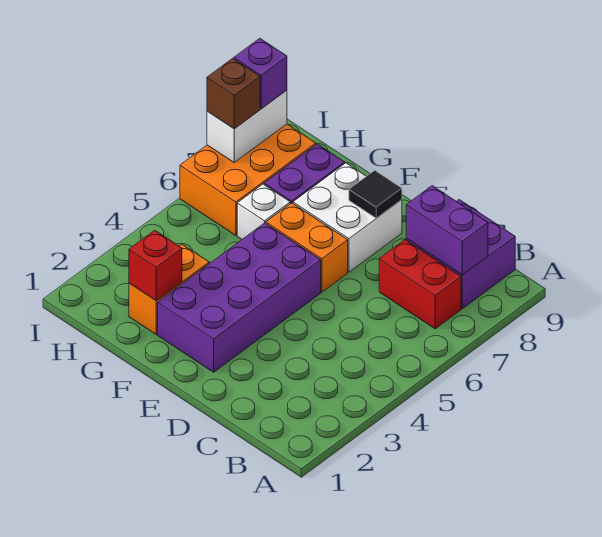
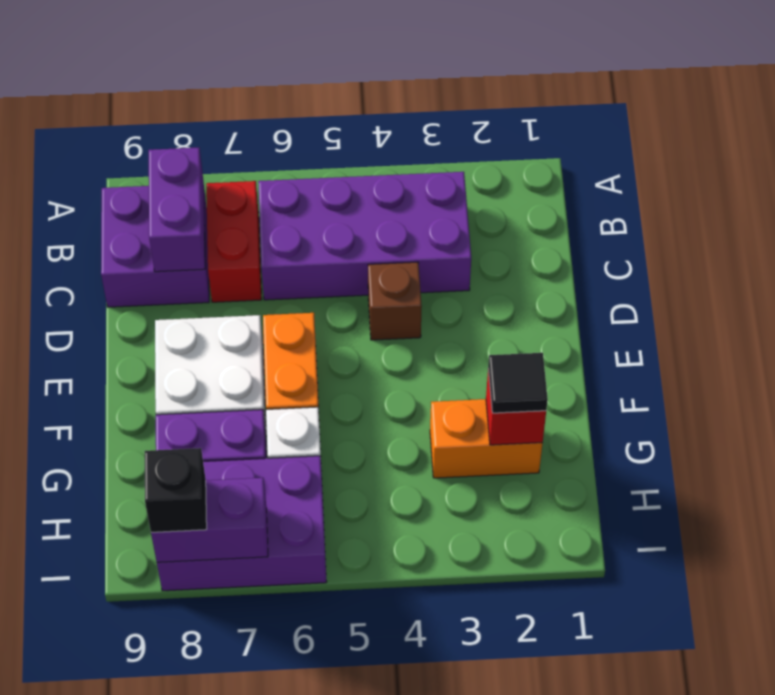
purple 2x4 brick [158,223,321,372] -> purple 2x4 brick moved to [258,172,471,300]
black 1x1 tile [349,170,402,218] -> black 1x1 tile moved to [488,353,548,413]
orange 2x3 brick [180,124,316,235] -> purple 2x3 brick [157,456,327,591]
white 1x2 brick [207,90,287,162] -> purple 1x2 brick [151,478,268,562]
brown 1x1 brick [207,58,260,129] -> brown 1x1 brick moved to [368,262,422,340]
purple 1x1 brick [234,38,287,109] -> black 1x1 brick [145,448,207,532]

